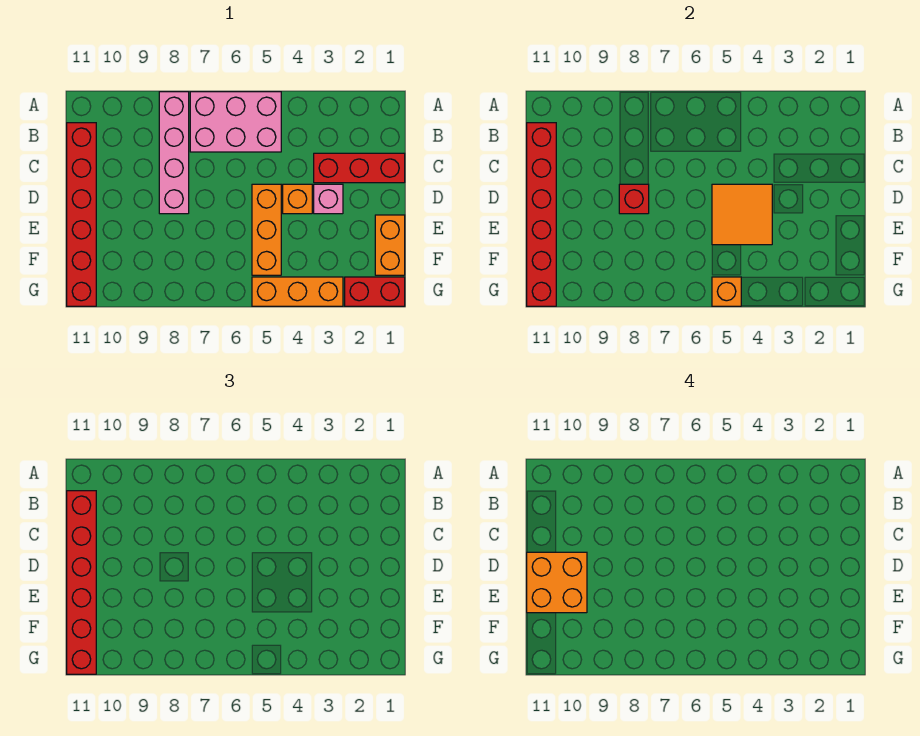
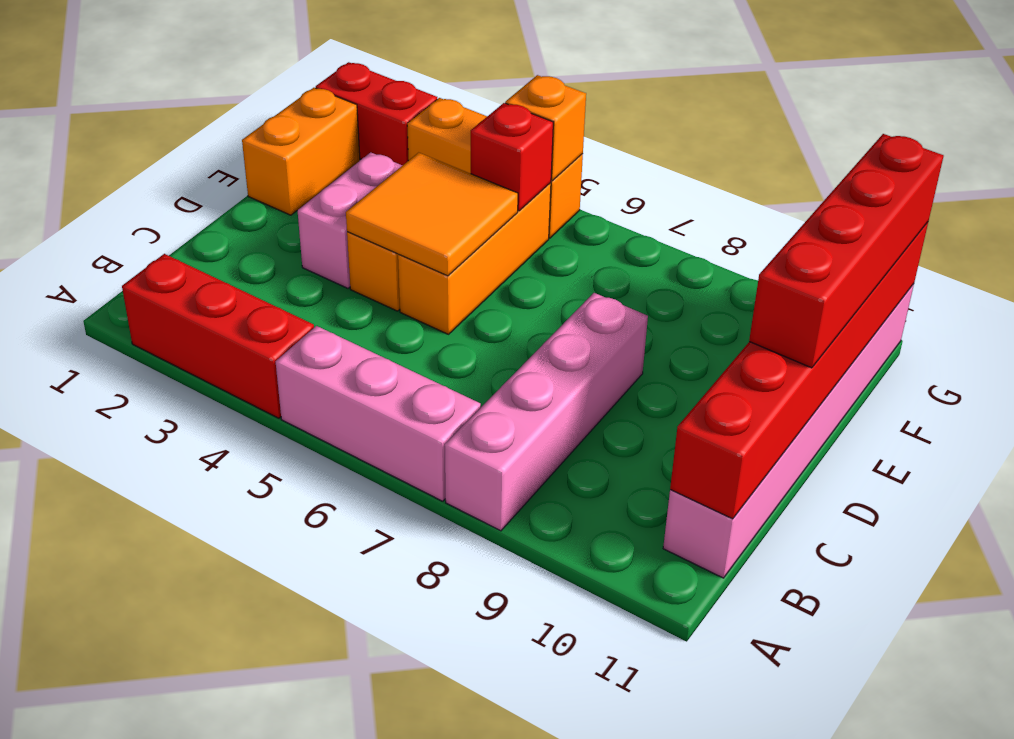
pink 2x3 brick [190,92,281,152] -> pink 1x3 brick [276,326,481,501]
red 1x6 brick [67,123,96,306] -> pink 1x6 brick [663,284,914,578]
red 1x6 brick [67,491,96,674] -> red 1x4 brick [749,134,944,368]
red 1x3 brick [314,153,405,183] -> red 1x3 brick moved to [122,254,314,418]
pink 1x1 brick [314,184,343,214] -> pink 1x2 brick [297,152,403,288]
red 1x1 brick [619,184,649,214] -> red 1x1 brick moved to [471,103,553,211]
orange 2x2 brick [527,552,587,613] -> none

